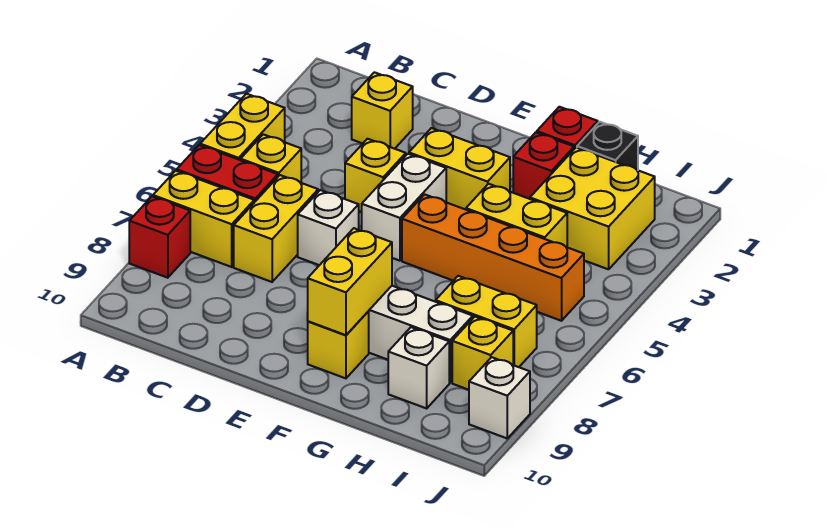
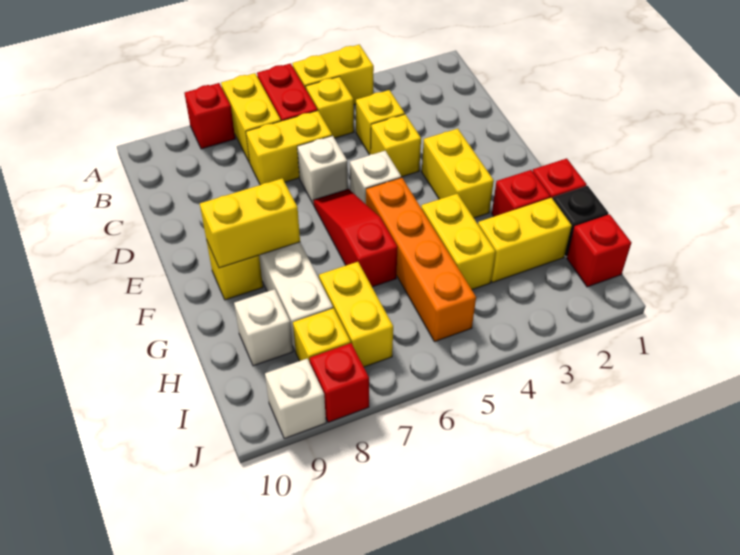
yellow 1x1 brick [352,72,413,149] -> yellow 1x1 brick moved to [356,90,405,155]
white 1x2 brick [362,154,446,261] -> white 1x1 brick [350,151,401,204]
none -> red 1x3 slope [313,189,398,287]
yellow 2x2 brick [530,147,655,269] -> yellow 1x2 brick [478,198,572,282]
none -> red 1x1 brick [567,214,631,287]
none -> red 1x1 brick [310,343,369,422]

